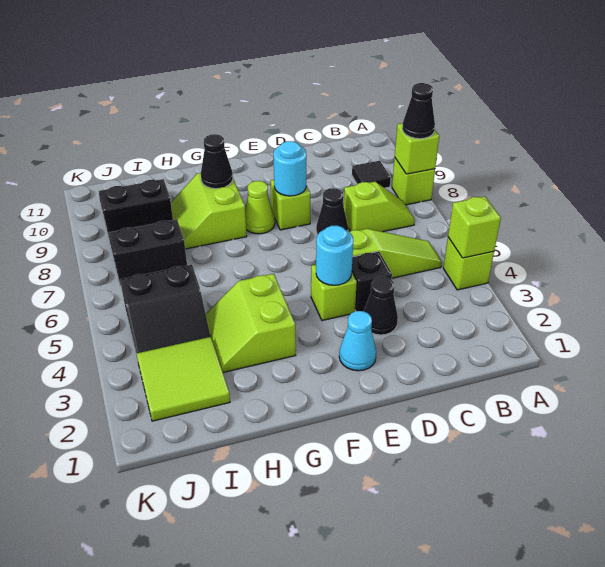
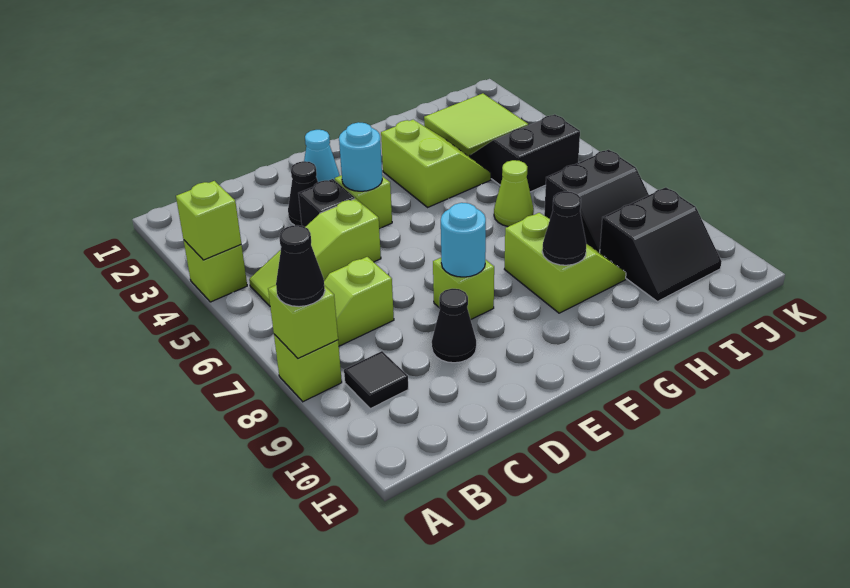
black 1x1 cone [316,188,348,235] -> black 1x1 cone moved to [432,289,476,363]
lime 1x1 cone [245,181,275,234] -> lime 1x1 cone moved to [494,160,534,227]

